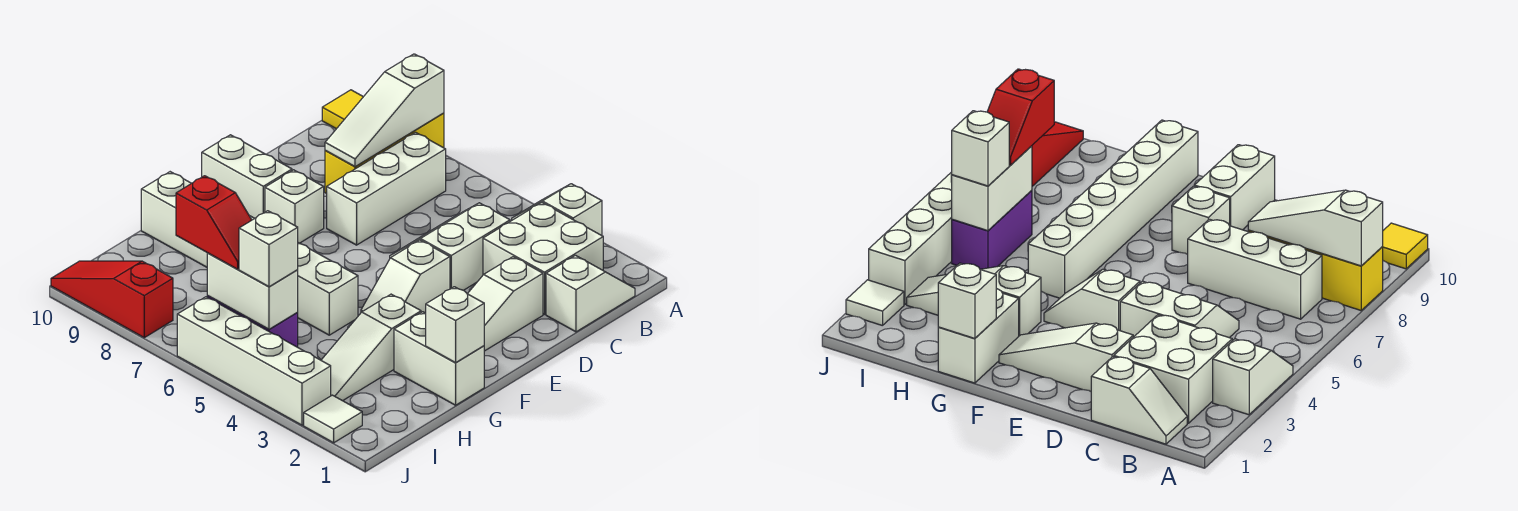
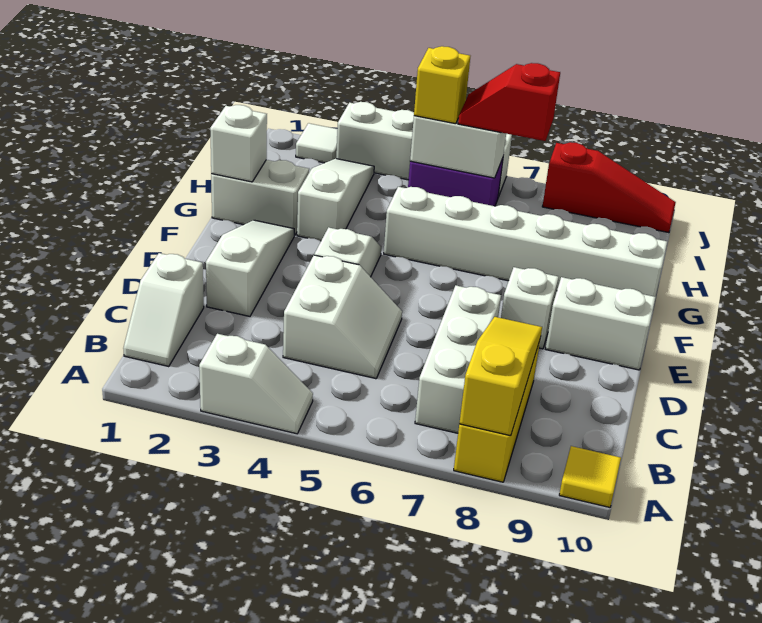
white 1x3 slope [325,54,444,167] -> yellow 1x3 slope [459,317,542,436]
white 2x2 brick [483,202,603,314] -> none
white 1x1 brick [239,211,298,287] -> yellow 1x1 brick [414,46,470,124]

